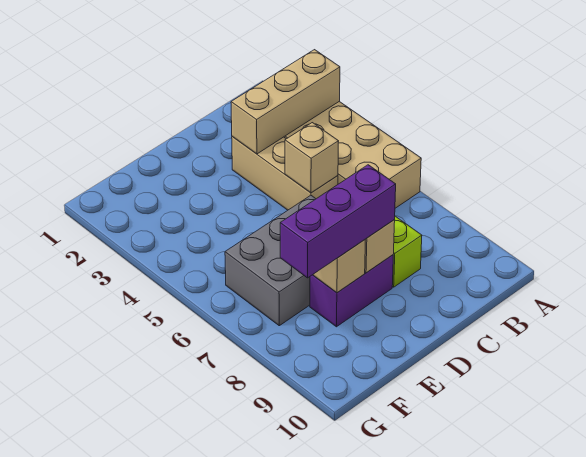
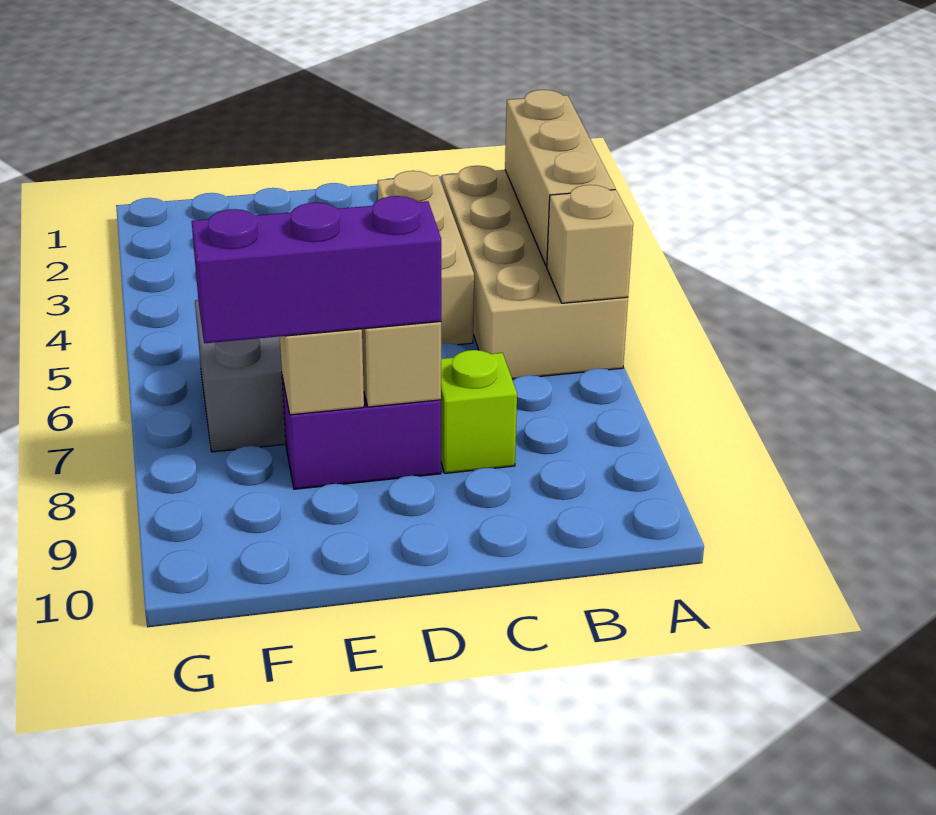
tan 1x3 brick [231,50,340,154] -> tan 1x3 brick turned to [505,90,615,266]
tan 1x1 brick [285,123,339,193] -> tan 1x1 brick moved to [547,185,633,303]

